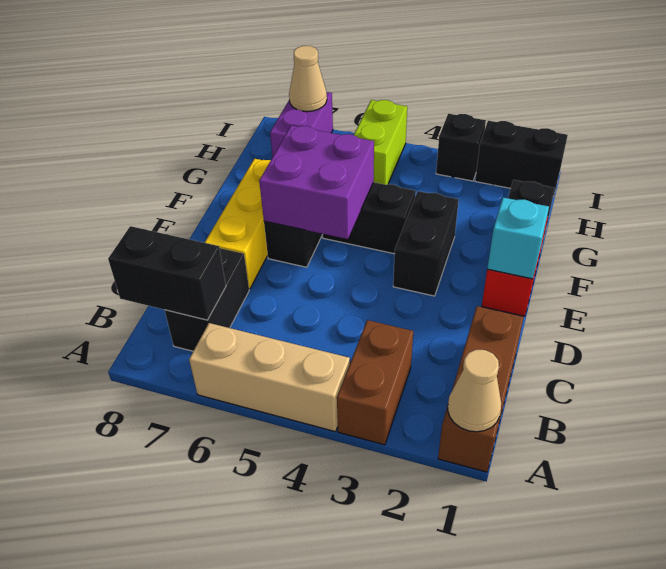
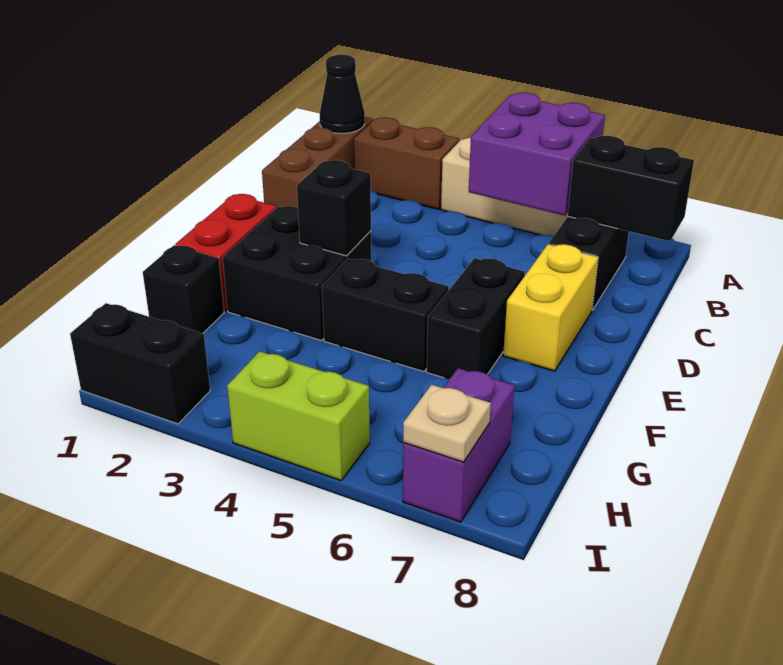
tan 1x1 cone [448,350,501,432] -> black 1x1 cone [320,55,365,133]
brown 1x2 brick [337,320,413,445] -> brown 1x2 brick turned to [354,117,459,209]
yellow 1x3 brick [205,159,271,289] -> yellow 1x2 brick [503,244,598,371]
cyan 1x1 brick [487,197,549,279] -> none
black 1x2 brick [393,191,459,296] -> black 2x2 brick [223,206,372,340]
purple 2x2 brick [259,126,374,239] -> purple 2x2 brick moved to [469,93,605,216]
lime 1x2 brick [354,100,407,185] -> lime 1x2 brick turned to [227,351,370,481]
black 1x1 brick [436,114,486,181] -> black 1x1 brick moved to [297,160,371,256]
tan 1x1 cone [289,46,327,112] -> tan 1x1 plate [403,385,491,462]

